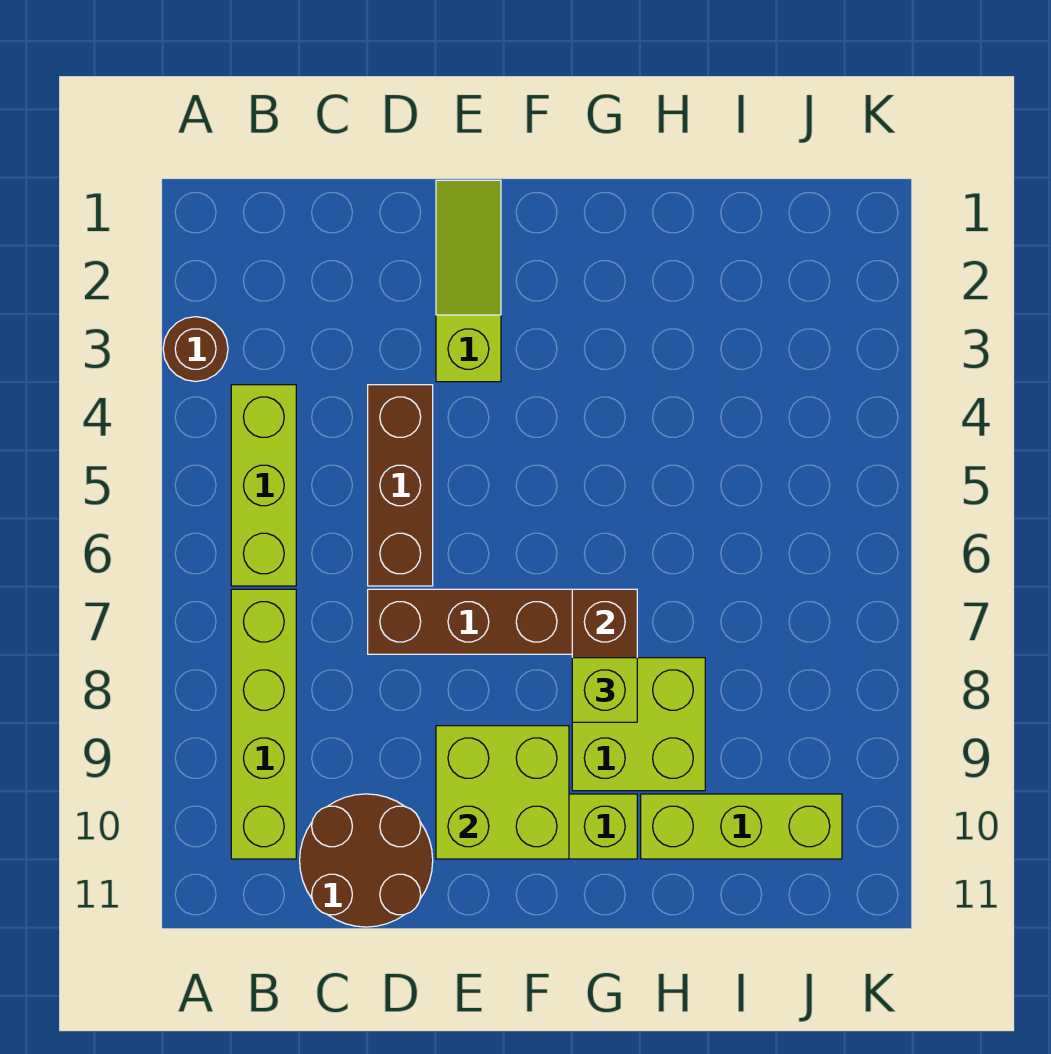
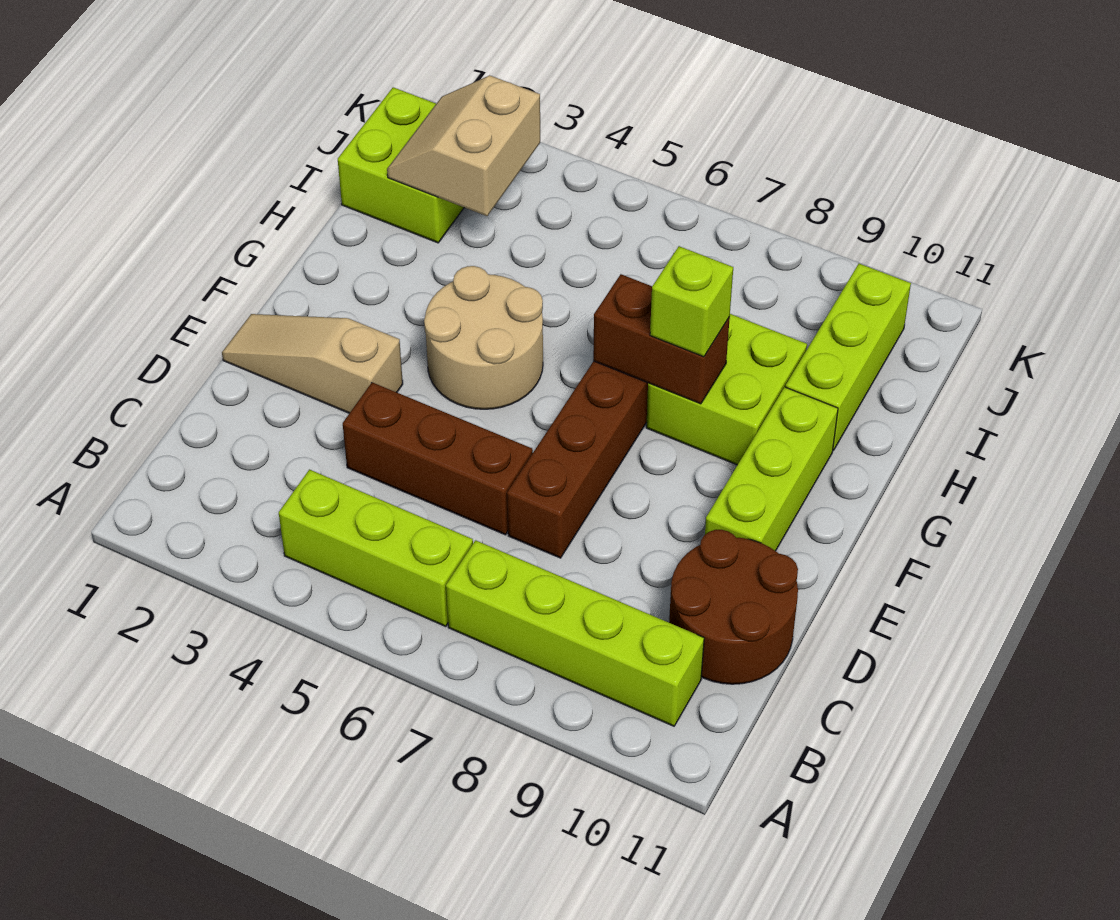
brown 1x1 round brick [163,317,228,382] -> none
lime 1x3 slope [436,180,501,382] -> tan 1x3 slope [222,314,403,413]
lime 2x2 brick [436,726,569,859] -> lime 2x2 brick moved to [338,87,464,243]
none -> tan 2x2 round brick [424,266,543,409]
none -> tan 2x2 slope [387,76,540,216]

